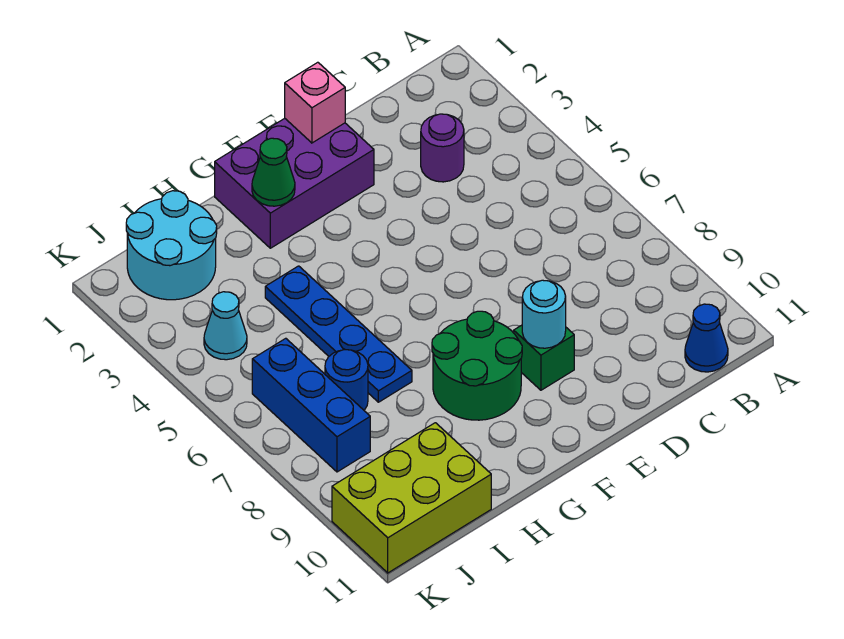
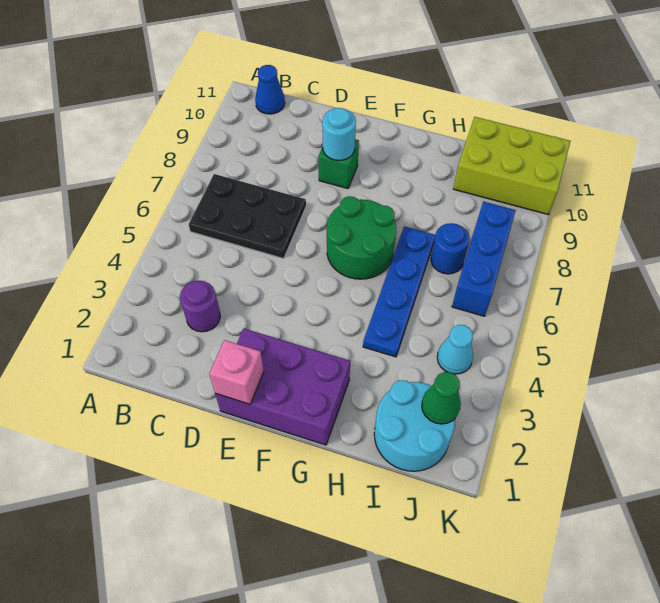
none -> black 2x3 plate [189,174,306,258]
green 2x2 round brick [432,311,522,420] -> green 2x2 round brick moved to [327,196,396,279]
green 1x1 cone [252,138,295,206] -> green 1x1 cone moved to [422,372,461,424]

